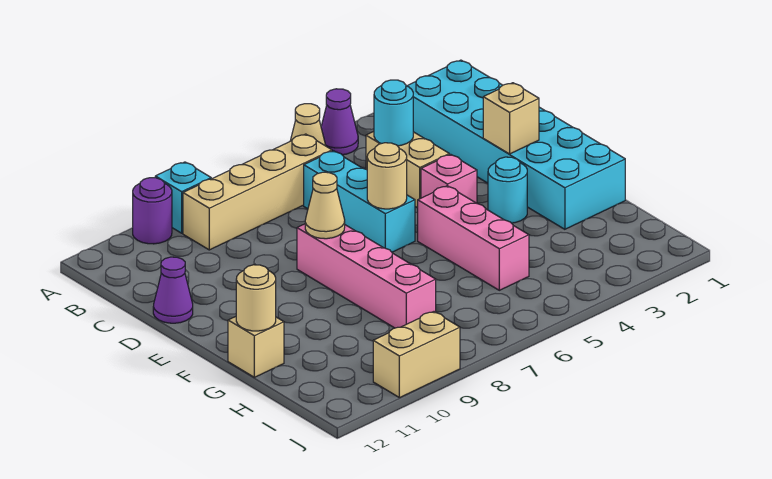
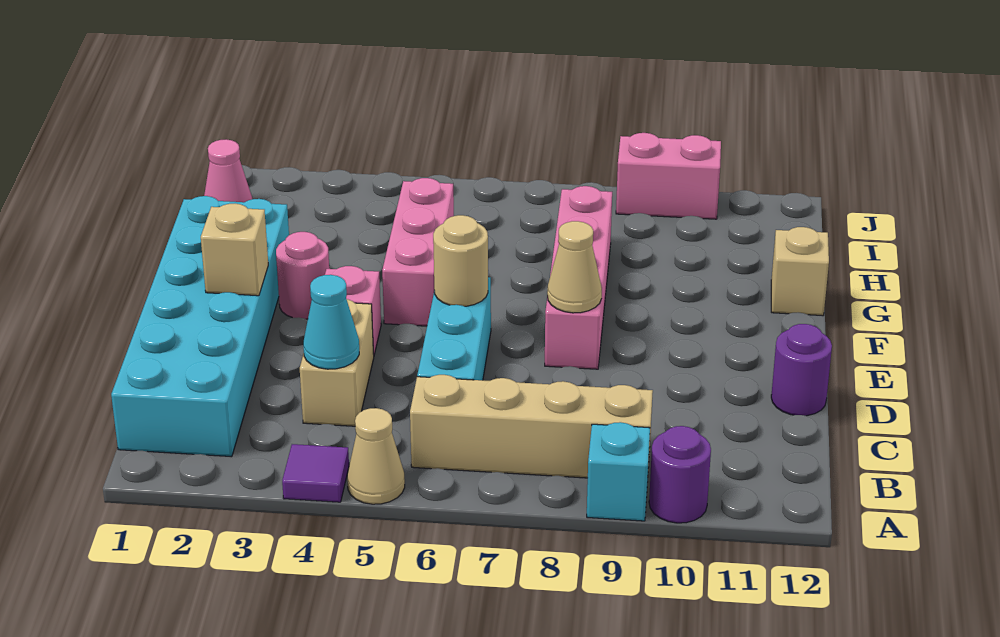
purple 1x1 cone [321,89,358,155] -> purple 1x1 tile [282,444,349,502]
cyan 1x1 round brick [374,80,413,146] -> cyan 1x1 cone [303,275,359,369]
purple 1x1 cone [153,257,193,323] -> purple 1x1 round brick [771,324,832,416]
cyan 1x1 round brick [488,157,527,223] -> pink 1x1 round brick [276,232,329,319]
tan 1x1 round brick [236,265,276,331] -> none
none -> pink 1x1 cone [204,139,252,202]
tan 1x2 brick [373,312,460,398] -> pink 1x2 brick [616,133,721,219]

